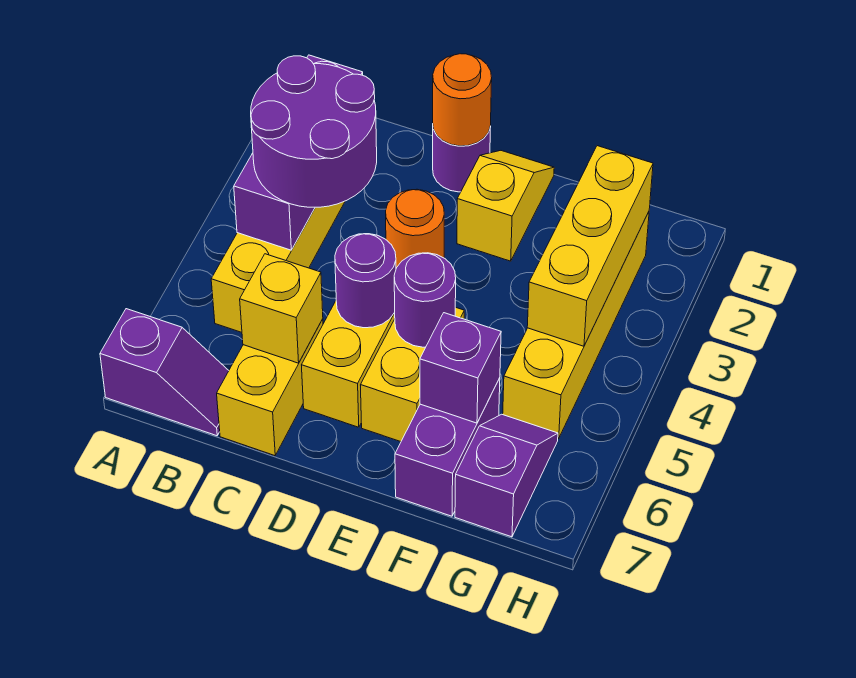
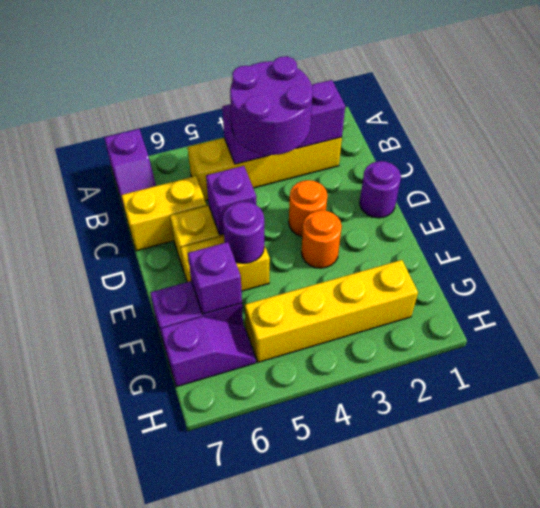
yellow 1x1 brick [240,254,323,363] -> none
orange 1x1 round brick [433,54,492,146] -> orange 1x1 round brick moved to [301,210,342,268]
purple 1x1 round brick [335,234,396,328] -> purple 1x1 brick [206,166,256,235]
yellow 1x2 slope [457,151,554,261] -> none
yellow 1x3 brick [527,146,653,346] -> none

